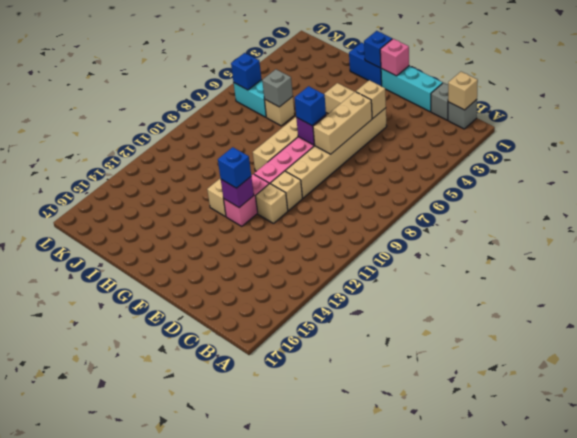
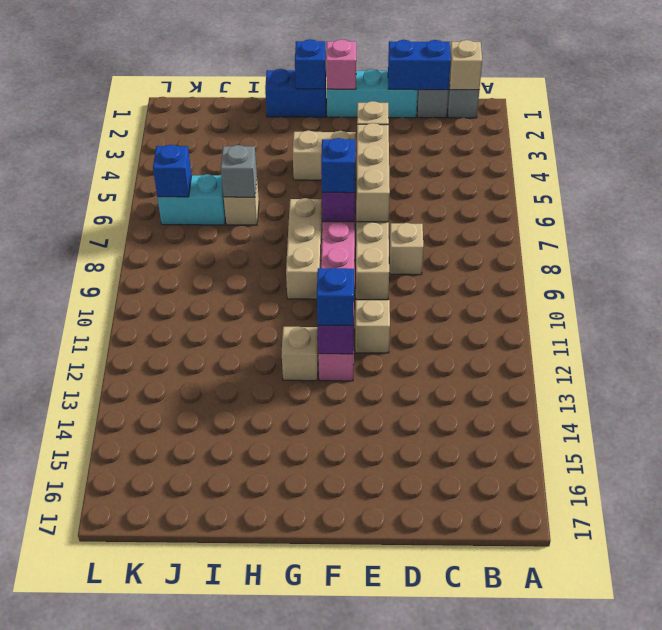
none -> blue 1x2 brick [388,40,451,90]
tan 1x1 brick [271,171,302,211] -> tan 1x1 brick moved to [389,223,423,275]

